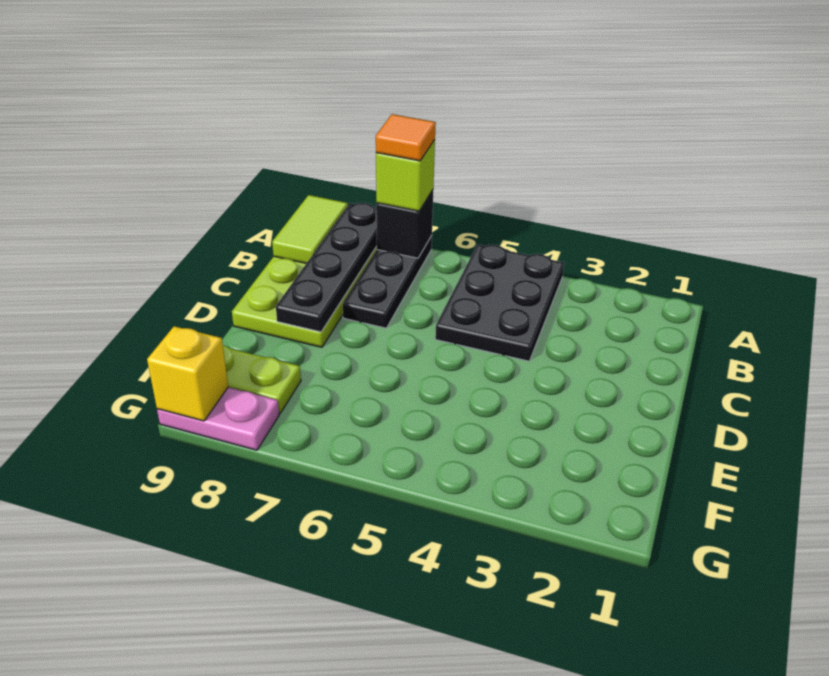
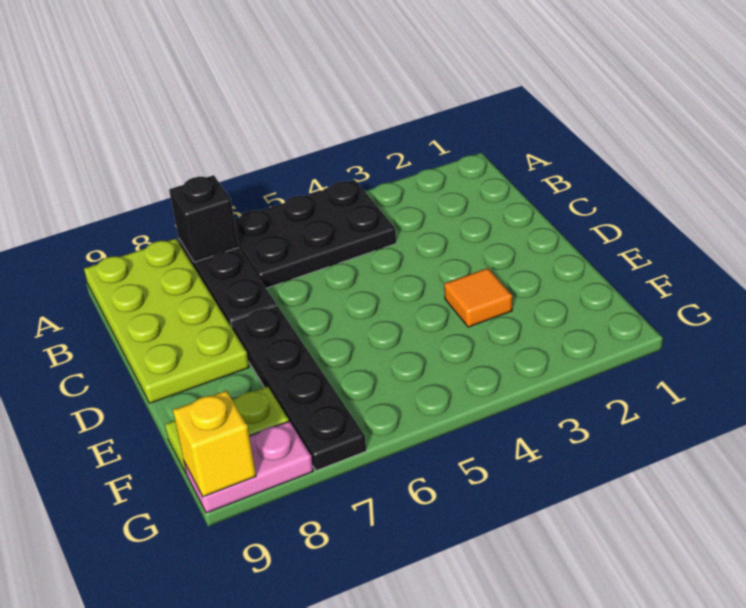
black 2x3 plate [435,245,564,361] -> black 2x3 plate turned to [234,180,396,288]
lime 1x1 brick [376,140,435,211] -> none
orange 1x1 tile [376,114,436,161] -> orange 1x1 tile moved to [444,268,512,327]
black 1x4 plate [276,203,377,332] -> black 1x4 plate moved to [231,306,366,471]
lime 1x2 tile [272,195,348,263] -> none

